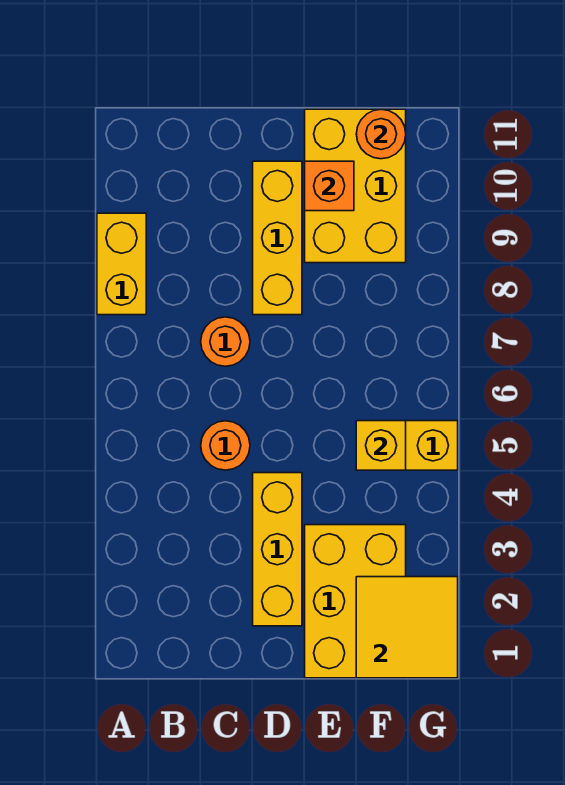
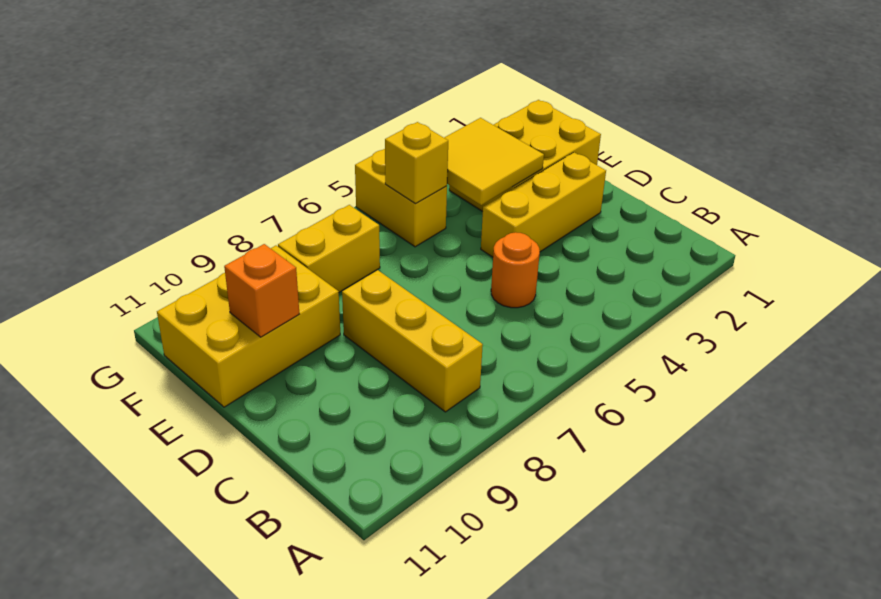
yellow 1x2 brick [97,213,146,315] -> yellow 1x2 brick moved to [278,205,380,292]
orange 1x1 round brick [201,317,250,366] -> none
yellow 1x3 brick [253,161,302,315] -> yellow 1x3 brick turned to [342,270,483,412]
yellow 2x2 tile [356,577,458,678] -> yellow 2x2 tile moved to [444,118,544,205]
orange 1x1 round brick [356,109,406,159] -> none

